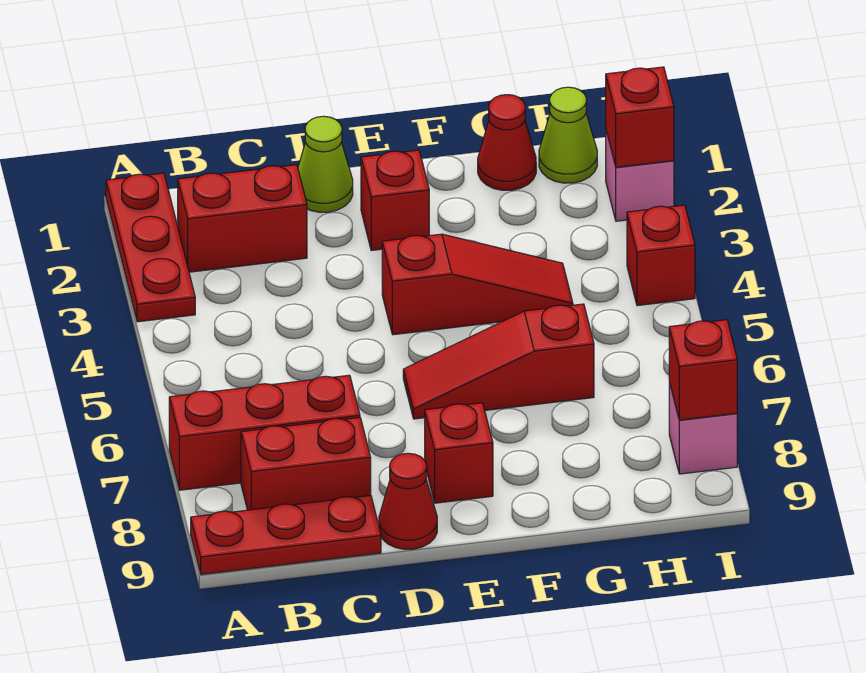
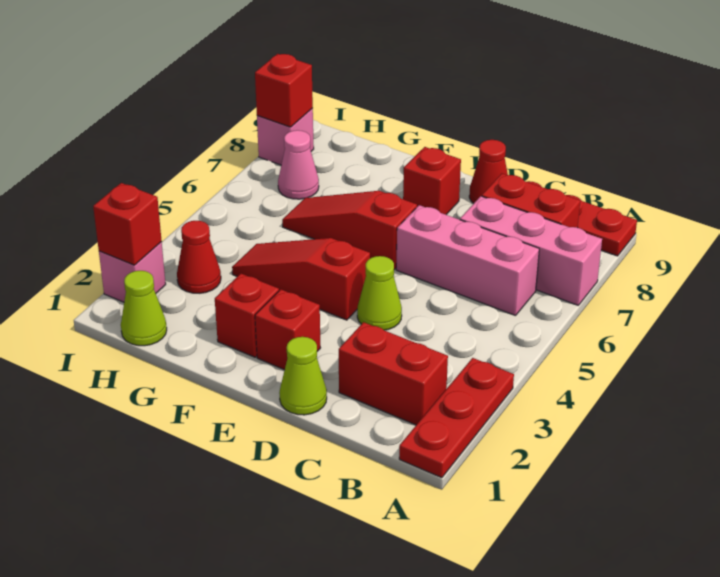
red 1x3 brick [169,375,360,490] -> pink 1x3 brick [460,196,602,305]
none -> pink 1x3 brick [396,205,539,316]
none -> lime 1x1 cone [357,256,402,330]
red 1x3 slope [403,304,594,419] -> red 1x3 slope turned to [282,191,417,270]
red 1x1 cone [478,95,536,190] -> red 1x1 cone moved to [177,221,221,293]
none -> pink 1x1 cone [278,130,319,199]
red 1x1 brick [627,205,695,306] -> red 1x1 brick moved to [215,274,279,357]

